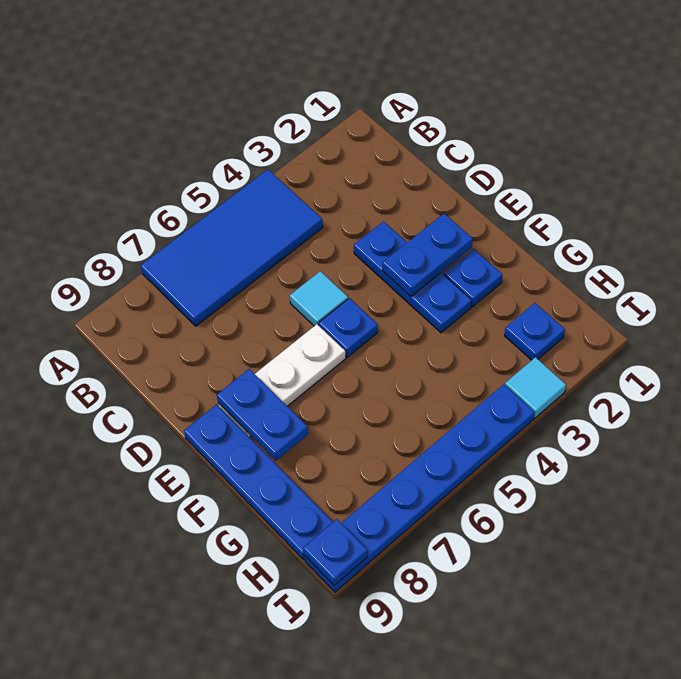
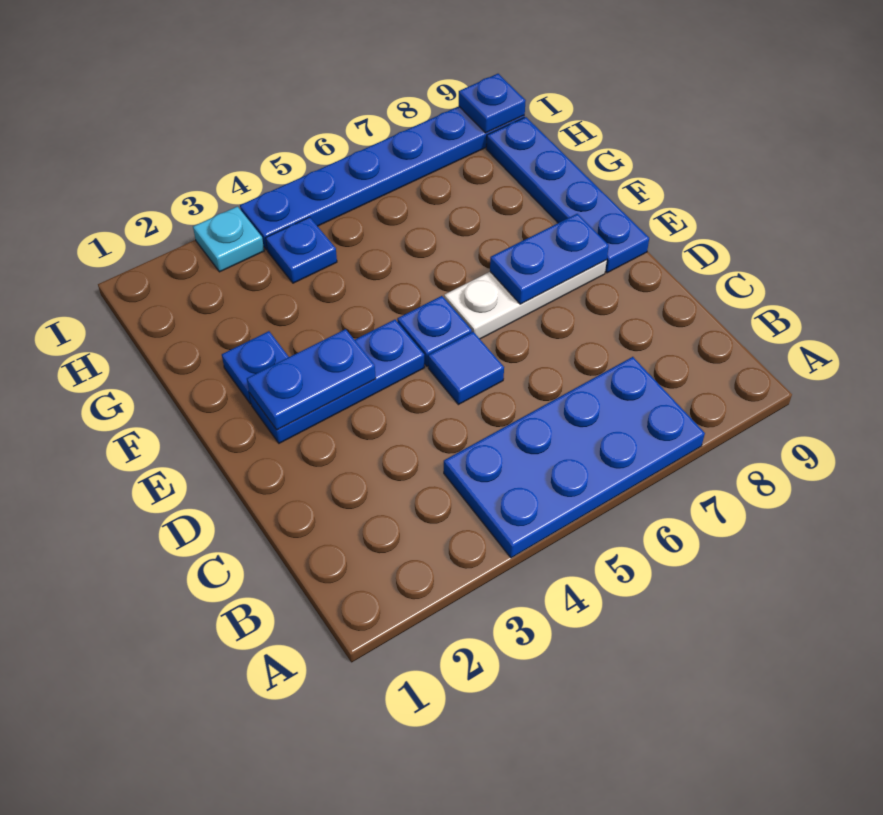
blue 2x4 tile [141,170,323,326] -> blue 2x4 plate [444,357,705,558]
blue 1x3 plate [354,222,471,333] -> blue 1x3 plate turned to [249,320,425,443]
cyan 1x1 tile [290,271,348,326] -> blue 1x1 tile [428,332,504,405]
blue 1x2 plate [217,369,308,461] -> blue 1x2 plate turned to [490,214,609,304]
blue 1x1 plate [504,303,565,360] -> blue 1x1 plate moved to [266,217,337,283]
cyan 1x1 tile [505,357,566,418] -> cyan 1x1 plate [193,206,264,272]

